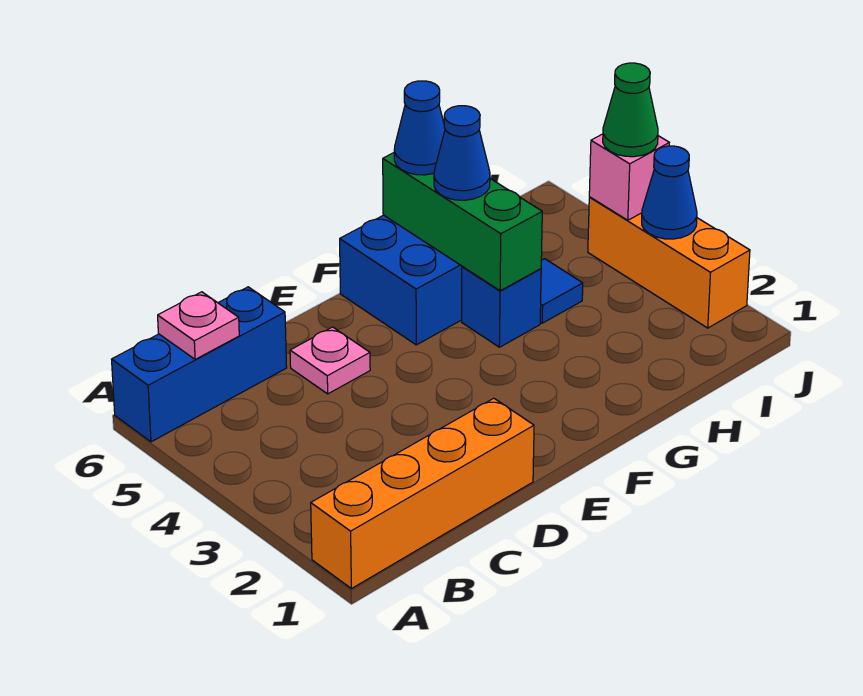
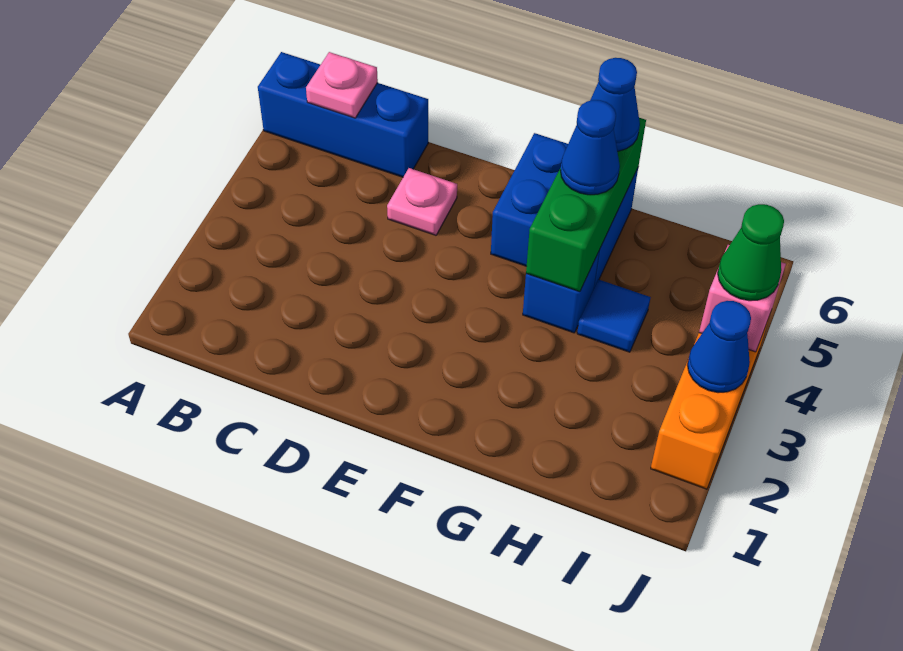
orange 1x4 brick [311,398,534,589] -> none

